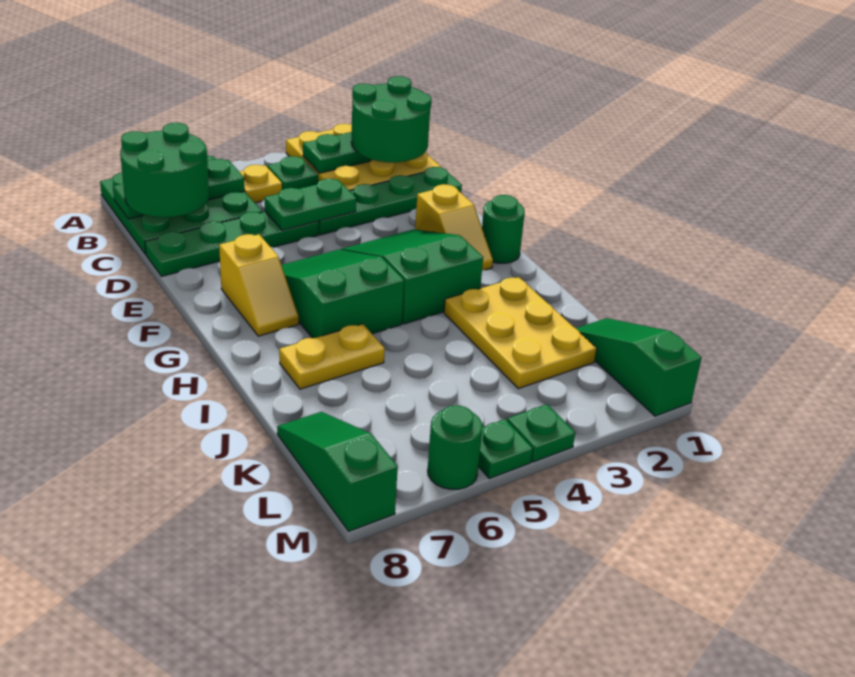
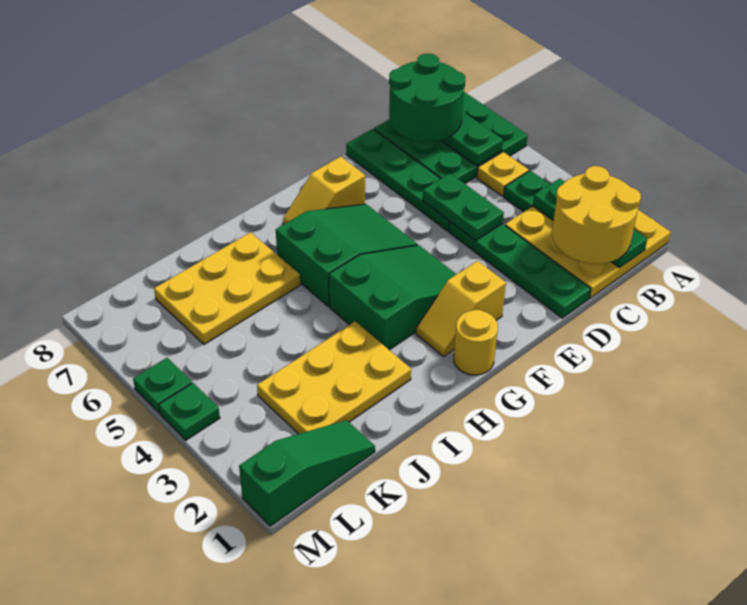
green 2x2 round brick [351,76,431,162] -> yellow 2x2 round brick [552,166,641,264]
green 1x1 round brick [482,195,525,263] -> yellow 1x1 round brick [454,310,498,375]
yellow 1x2 plate [279,324,385,389] -> yellow 2x3 plate [154,232,300,344]
green 1x3 slope [277,412,398,531] -> none
green 1x1 round brick [428,405,482,489] -> none

